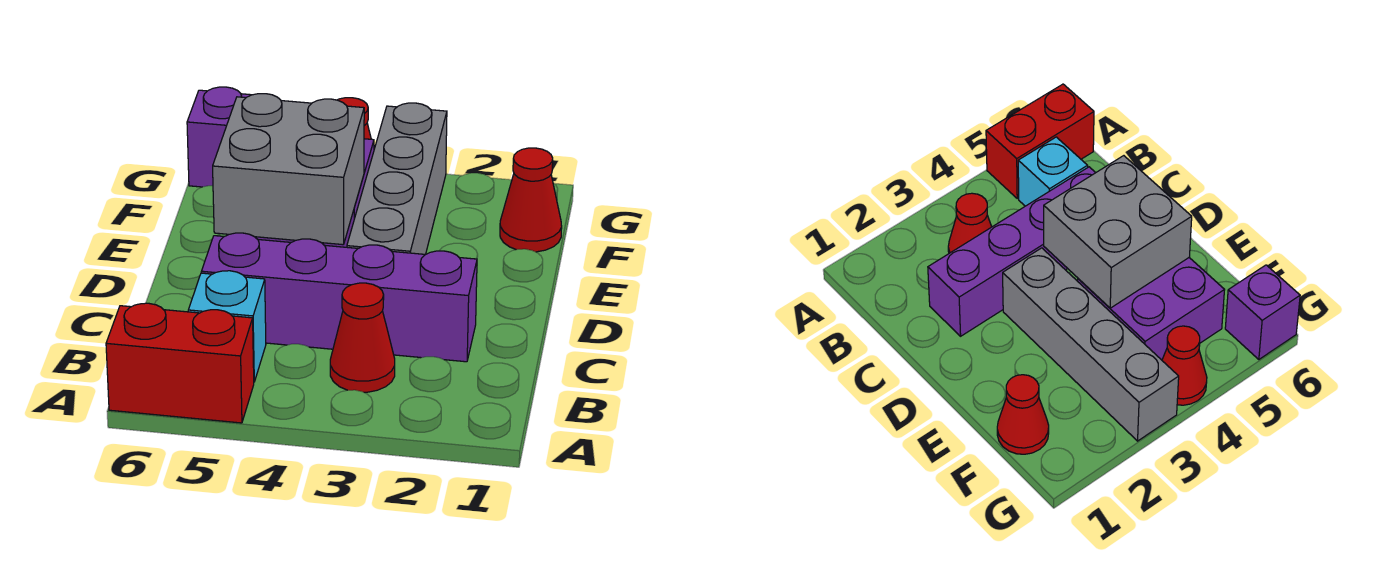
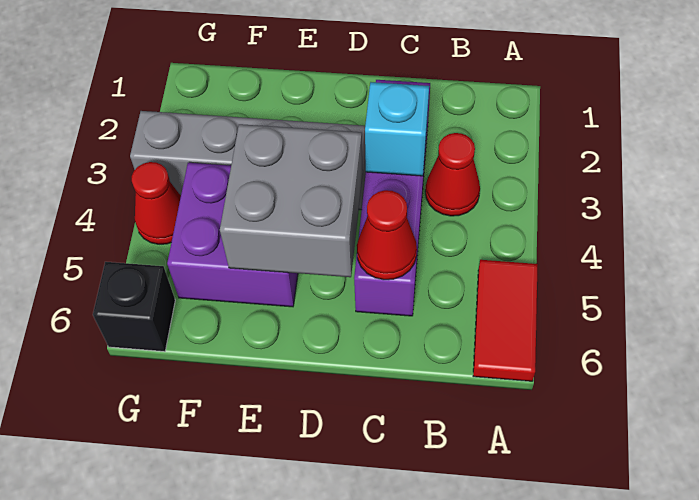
red 1x2 brick [106,303,254,423] -> red 1x2 tile [473,260,538,381]
cyan 1x1 brick [188,271,266,382] -> cyan 1x1 brick moved to [365,82,429,176]
red 1x1 cone [500,148,562,252] -> red 1x1 cone moved to [357,190,417,280]
purple 1x1 brick [187,87,251,187] -> black 1x1 brick [93,262,175,352]

